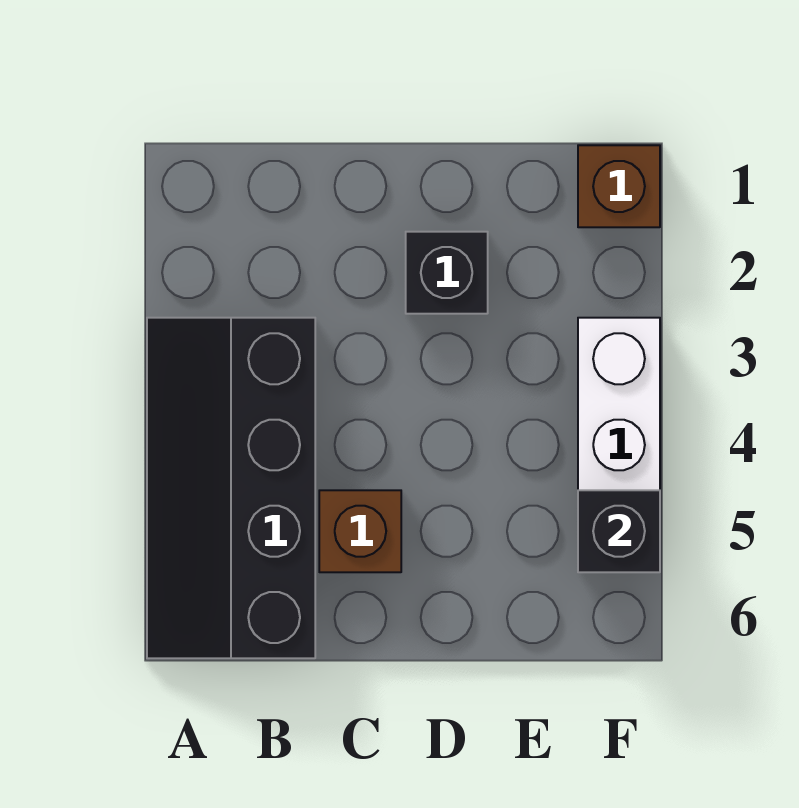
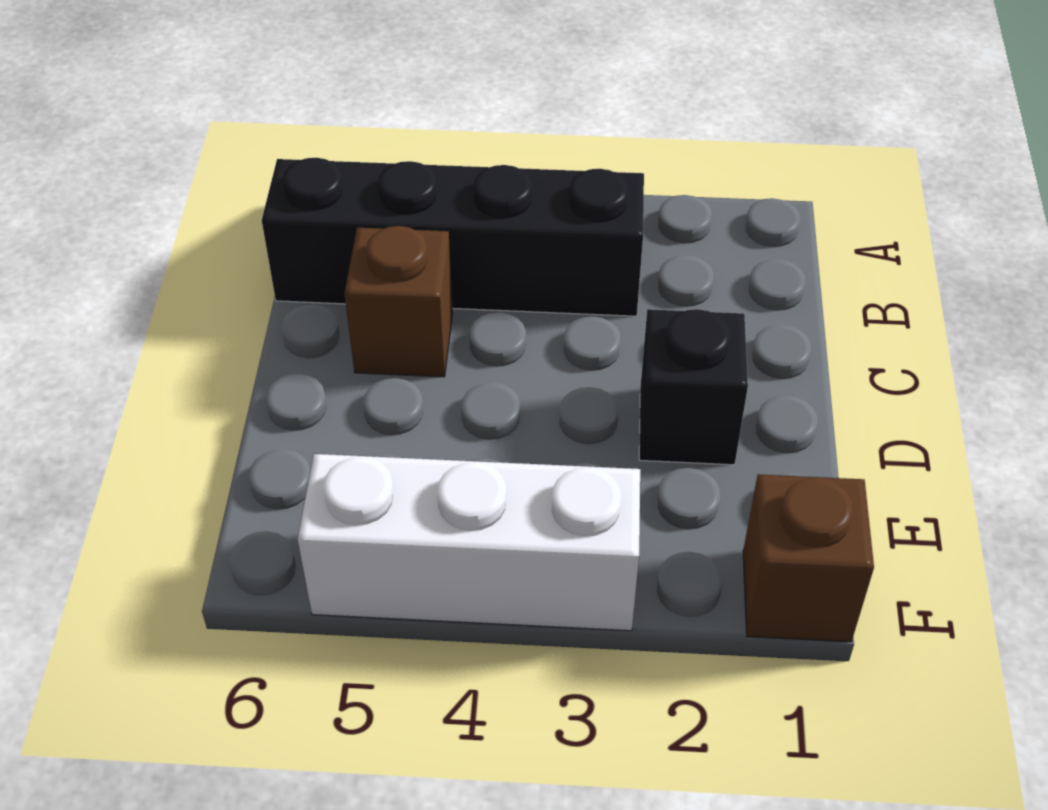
black 1x1 brick [578,490,660,572] -> none

